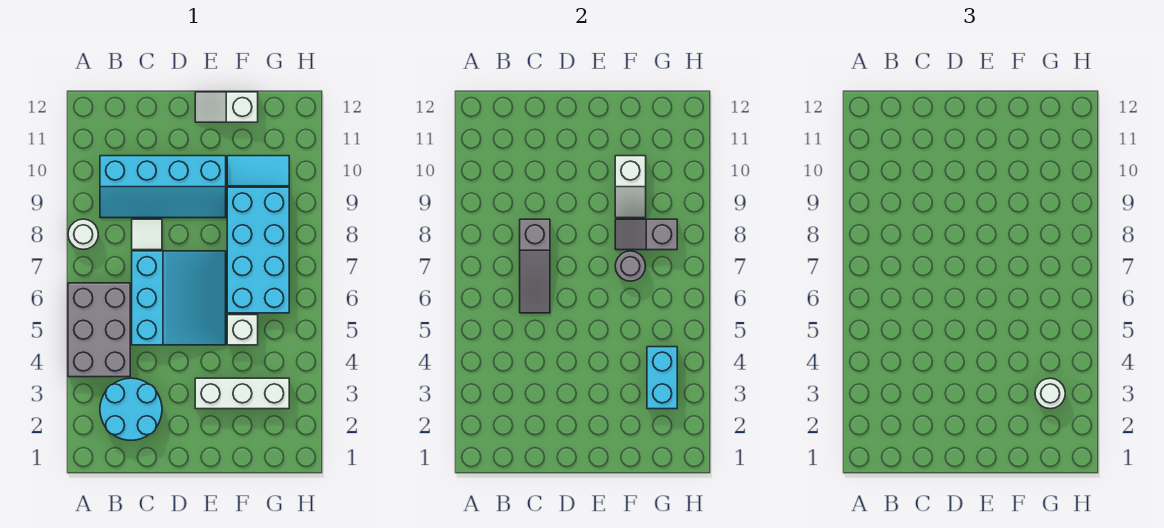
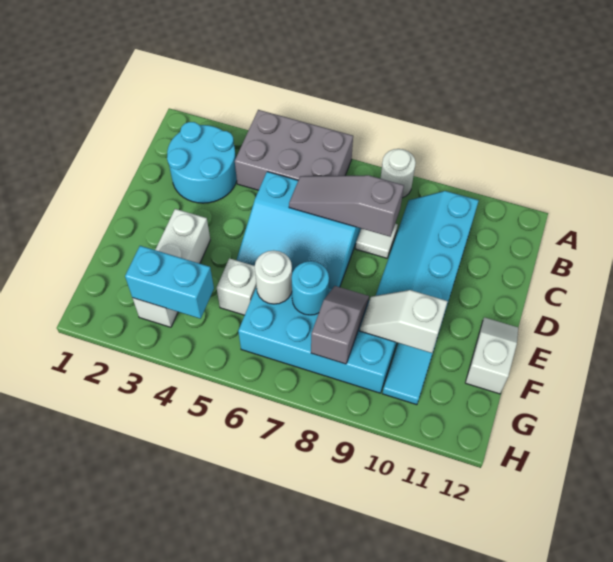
grey 1x1 round brick [615,251,646,281] -> cyan 1x1 round brick [292,261,329,315]
white 1x1 round brick [1035,378,1065,409] -> white 1x1 round brick moved to [255,250,292,304]

